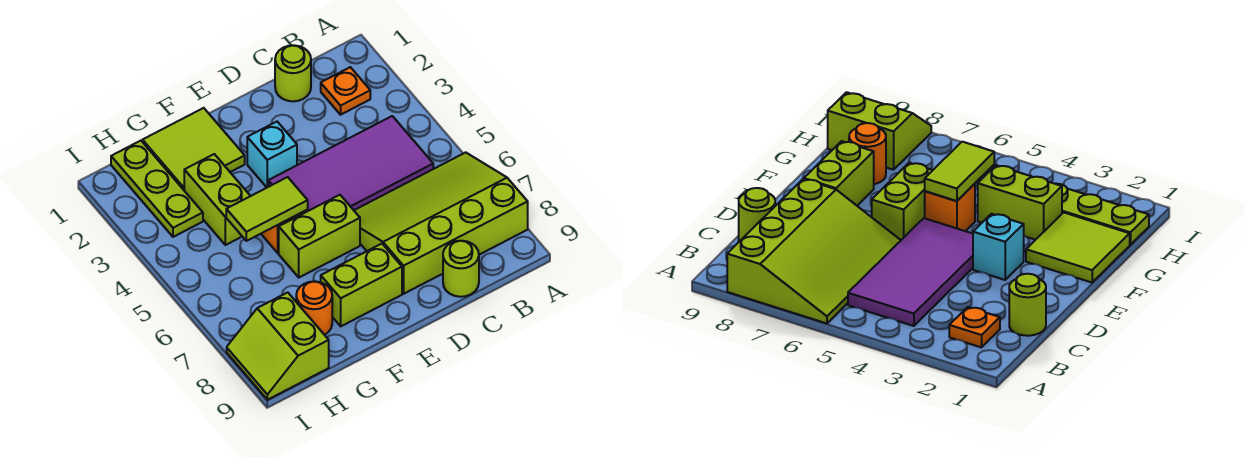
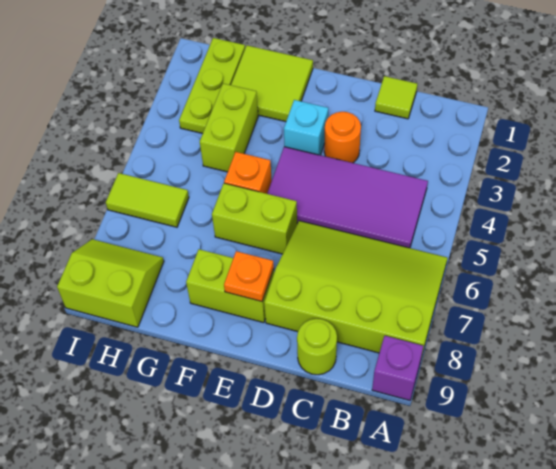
none -> purple 1x1 brick [372,336,423,400]
orange 1x1 plate [321,67,370,115] -> orange 1x1 plate moved to [224,251,274,301]
lime 1x1 round brick [275,45,311,101] -> lime 1x1 tile [375,76,417,119]
lime 1x2 tile [226,177,308,241] -> lime 1x2 tile moved to [106,173,189,227]
orange 1x1 round brick [296,281,332,335] -> orange 1x1 round brick moved to [324,112,361,163]
lime 2x2 slope [227,292,329,400] -> lime 2x2 slope turned to [57,239,164,327]

